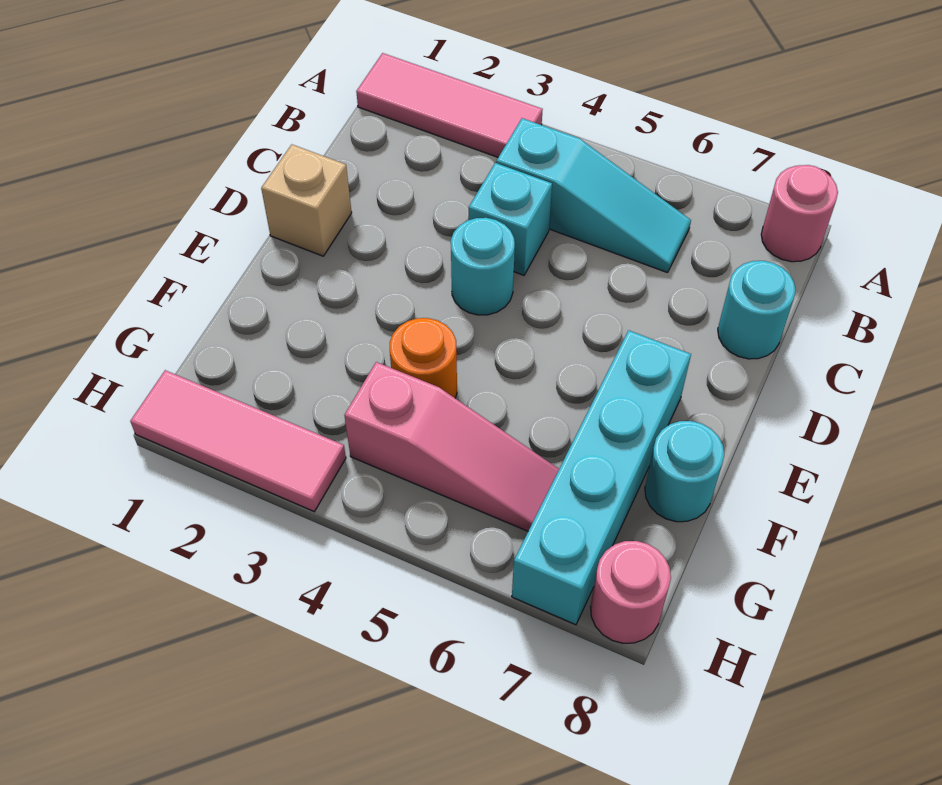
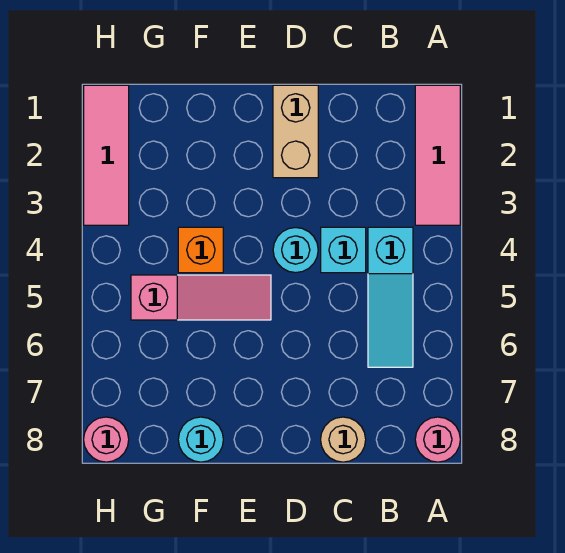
cyan 1x1 round brick [718,261,796,359] -> tan 1x1 round brick [321,417,366,462]
tan 1x1 brick [261,144,352,256] -> tan 1x2 brick [273,85,318,178]
cyan 1x4 brick [512,330,691,625] -> none
orange 1x1 round brick [390,318,457,398] -> orange 1x1 brick [178,227,223,273]
pink 1x3 slope [344,362,559,531] -> pink 1x3 slope turned to [131,275,271,320]

